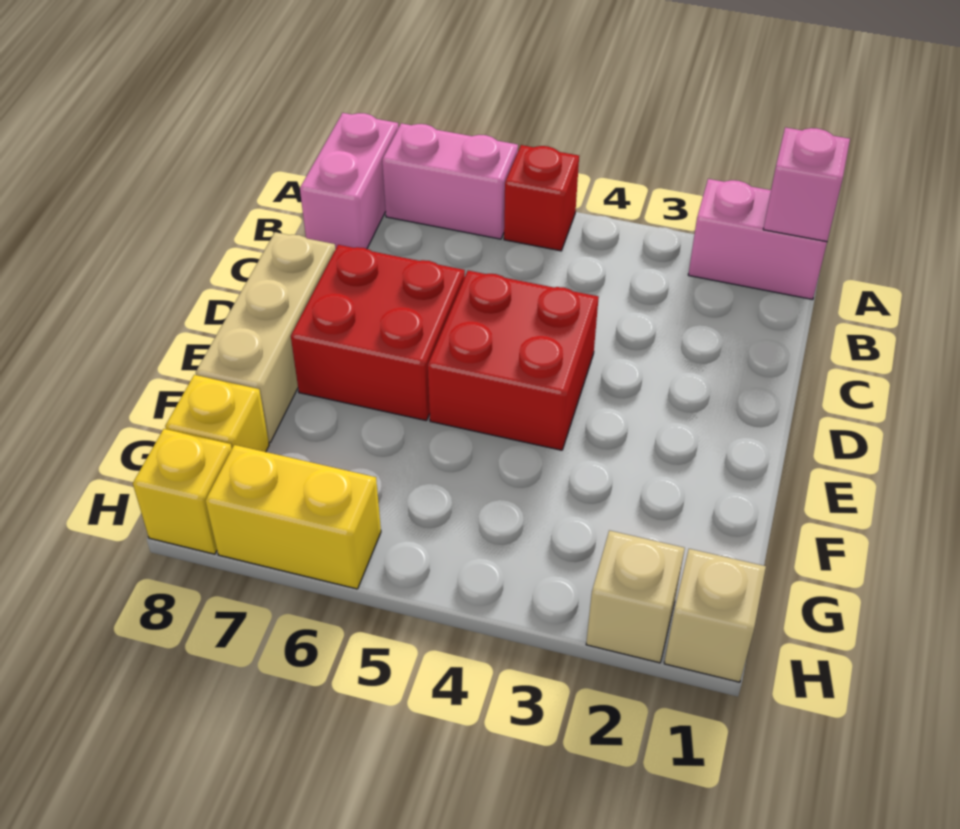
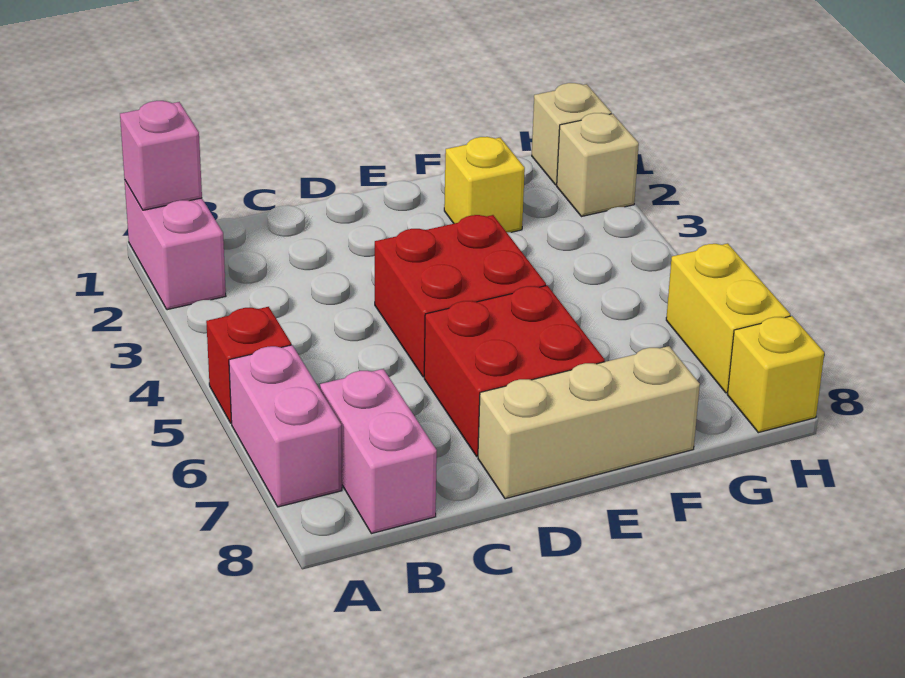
pink 1x2 brick [300,113,398,249] -> pink 1x2 brick turned to [320,369,437,534]
yellow 1x1 brick [165,375,269,452] -> yellow 1x1 brick moved to [444,137,525,232]

